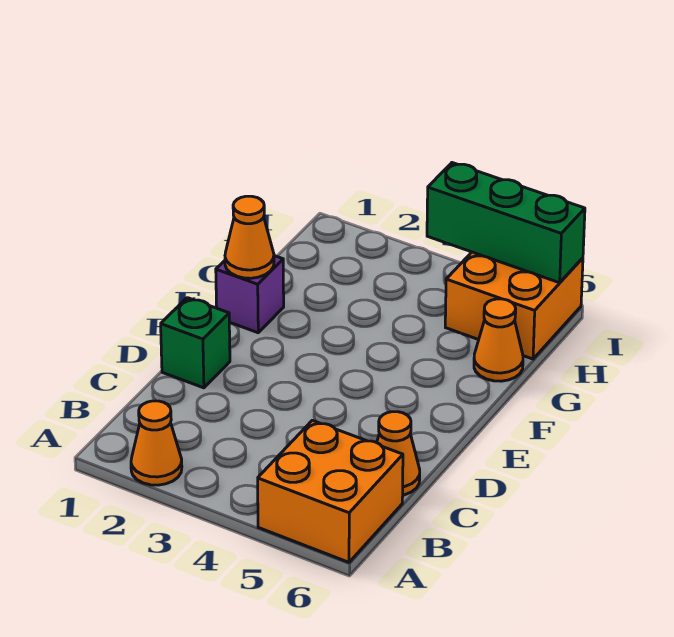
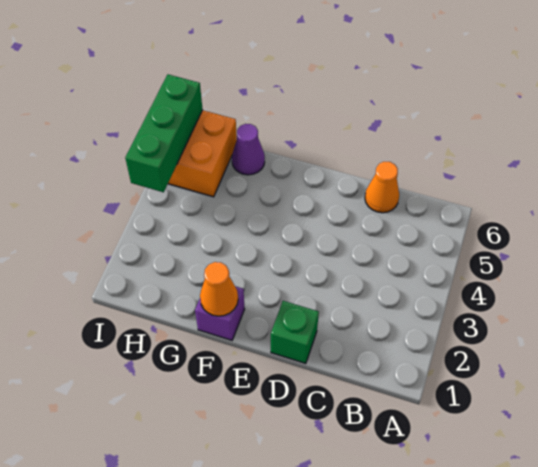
orange 1x1 cone [131,401,182,485] -> none
orange 2x2 brick [258,420,403,562] -> none
orange 1x1 cone [474,299,523,381] -> purple 1x1 cone [232,124,265,175]

